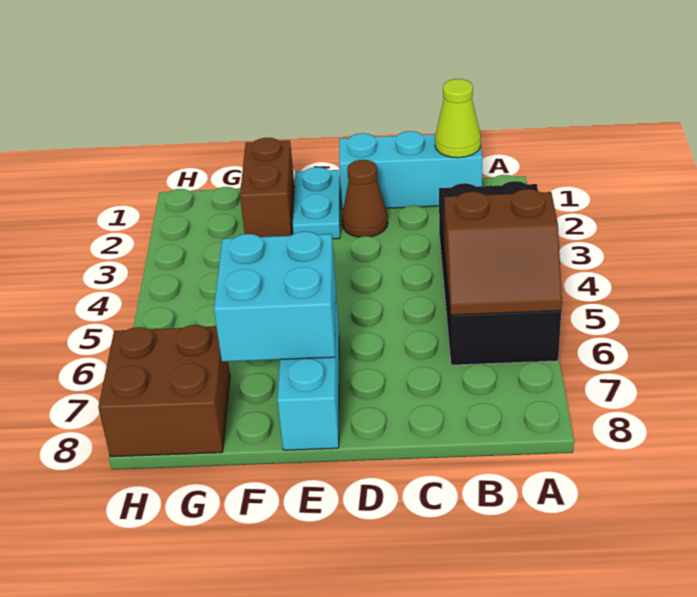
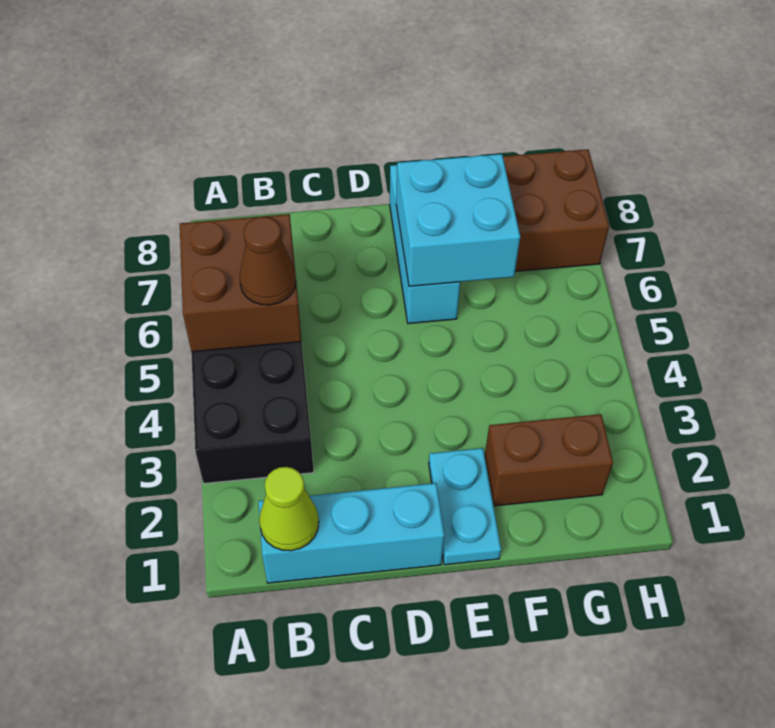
brown 2x2 slope [444,189,562,315] -> brown 2x2 brick [180,214,302,352]
brown 1x1 cone [342,160,388,237] -> brown 1x1 cone moved to [240,216,296,305]
brown 1x2 brick [240,138,295,237] -> brown 1x2 brick turned to [485,414,613,506]

